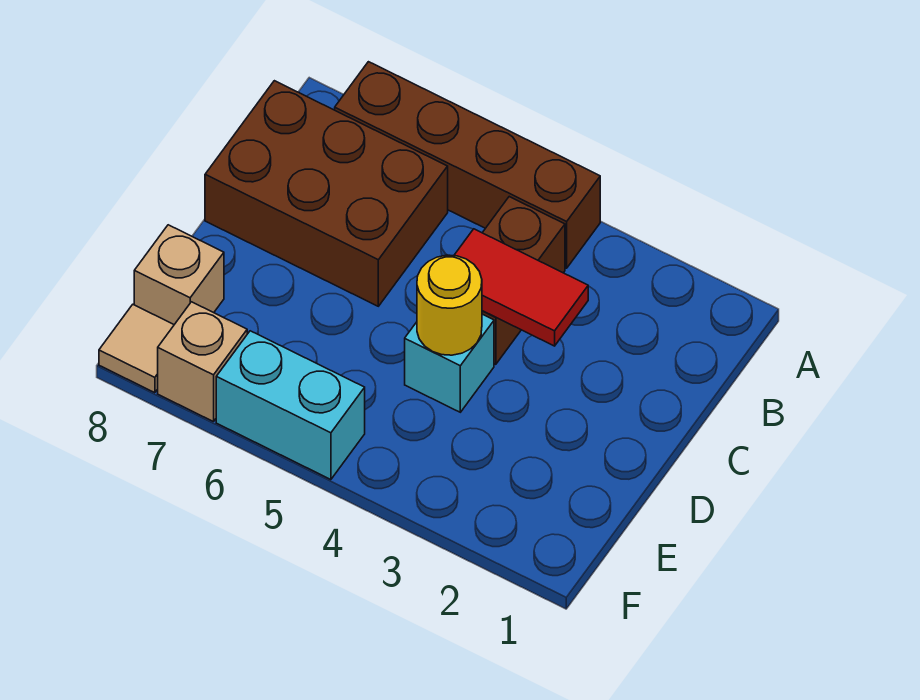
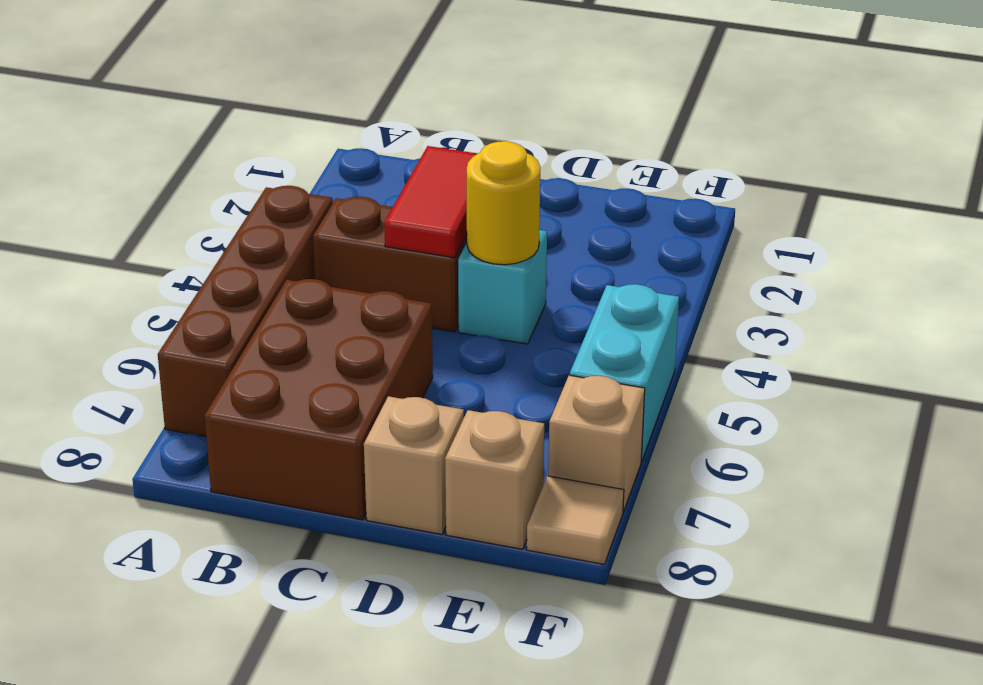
none -> tan 1x1 brick [364,396,464,534]

